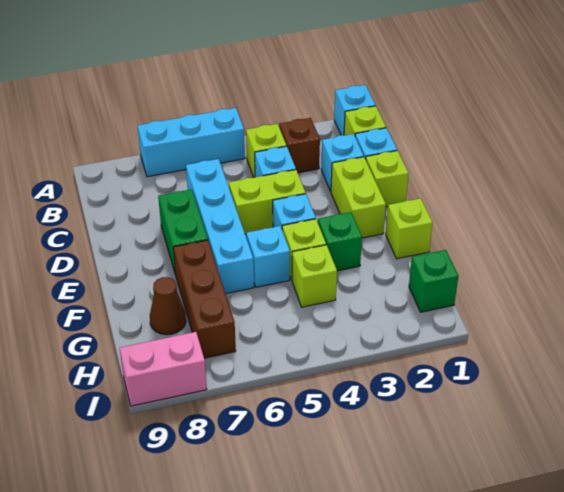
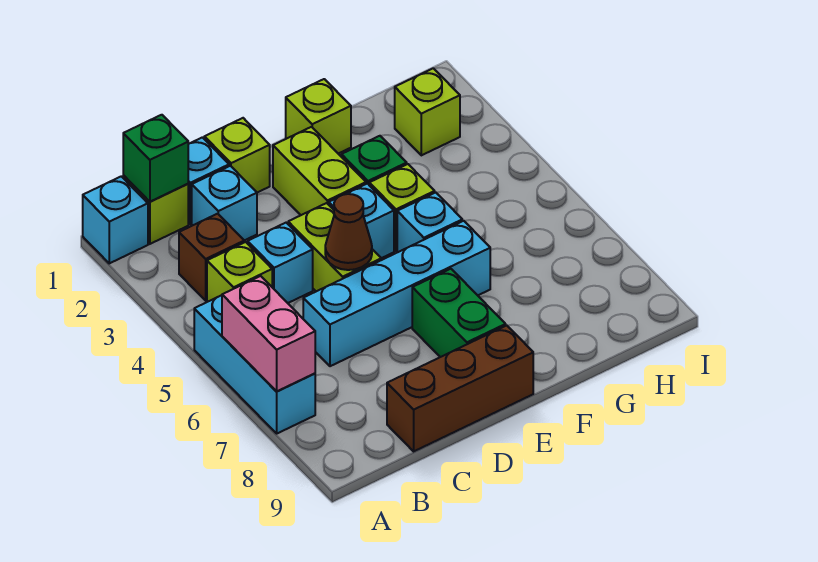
lime 1x2 brick [331,157,386,238] -> lime 1x2 brick turned to [273,127,366,215]
green 1x2 brick [158,189,208,275] -> green 1x2 brick turned to [412,269,506,357]
brown 1x3 brick [173,240,236,358] -> brown 1x3 brick moved to [387,325,533,451]
lime 1x1 brick [292,245,337,307] -> lime 1x1 brick moved to [395,68,460,155]
brown 1x1 cone [150,277,186,335] -> brown 1x1 cone moved to [325,194,372,270]
green 1x1 brick [409,250,458,312] -> green 1x1 brick moved to [123,115,188,202]
pink 1x2 brick [120,332,207,406] -> pink 1x2 brick moved to [222,276,315,392]

